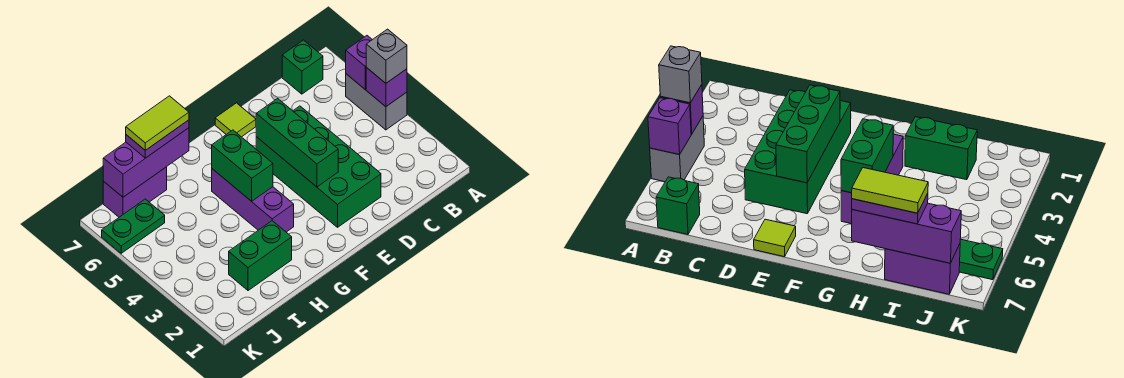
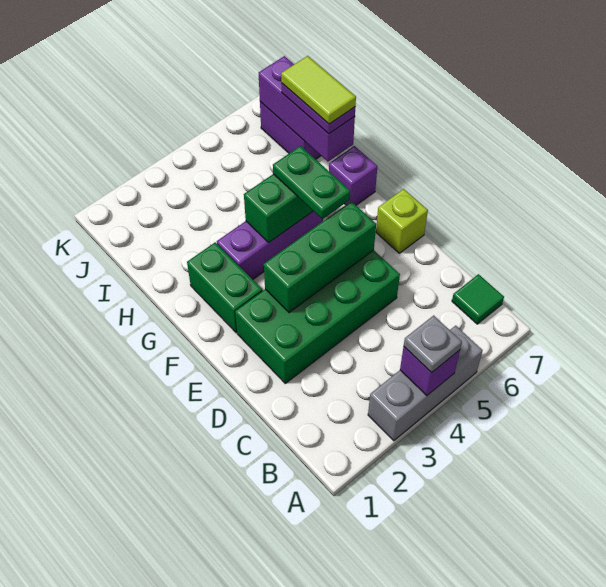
grey 1x2 brick [346,74,407,130] -> grey 1x3 brick [368,326,483,441]
grey 1x1 brick [366,29,407,83] -> grey 1x1 plate [404,315,462,373]
purple 1x1 brick [346,36,372,89] -> purple 1x1 brick moved to [329,146,377,205]
green 1x1 brick [282,40,323,94] -> green 1x1 tile [452,274,504,324]
lime 1x1 tile [215,103,256,137] -> lime 1x1 brick [376,189,428,253]
green 1x2 brick [229,221,292,291] -> green 1x2 brick moved to [187,242,263,333]
green 1x2 plate [102,199,165,253] -> green 1x2 plate moved to [273,146,350,219]

